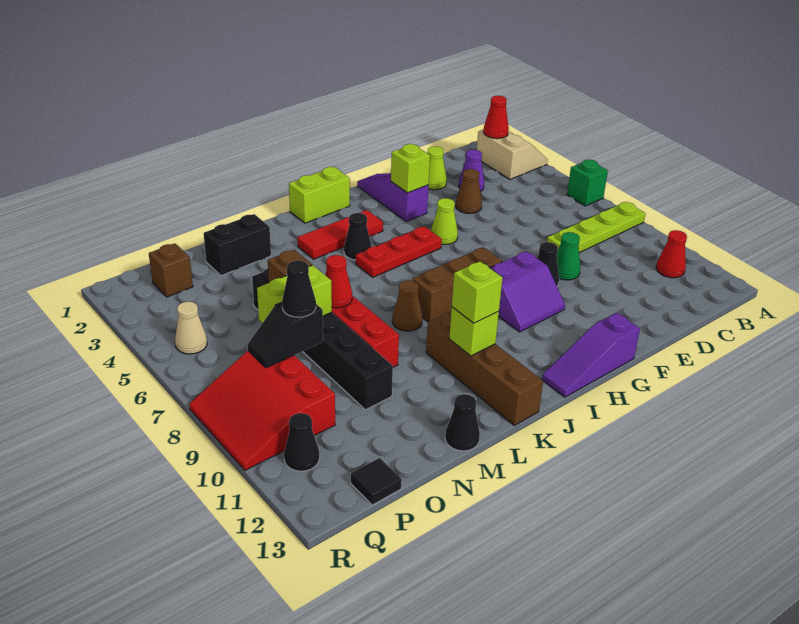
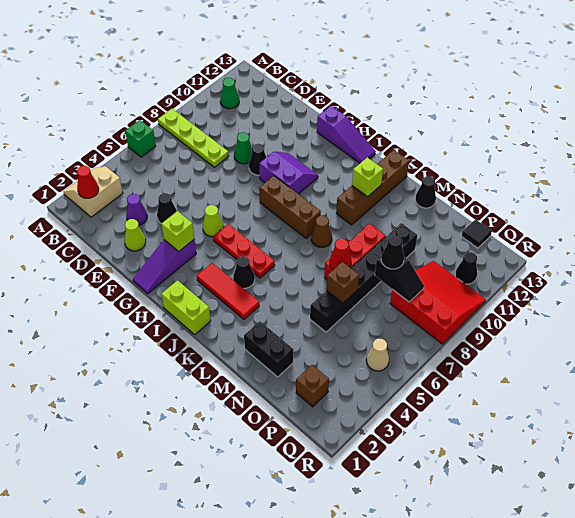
red 1x1 cone [656,230,687,278] -> green 1x1 cone [220,78,239,109]
brown 1x1 cone [456,169,482,214] -> black 1x1 cone [157,193,177,224]
lime 1x1 brick [452,261,502,323] -> none
lime 1x2 brick [257,265,332,323] -> none
red 3x3 slope [189,351,335,470] -> red 3x3 slope turned to [390,261,486,344]

